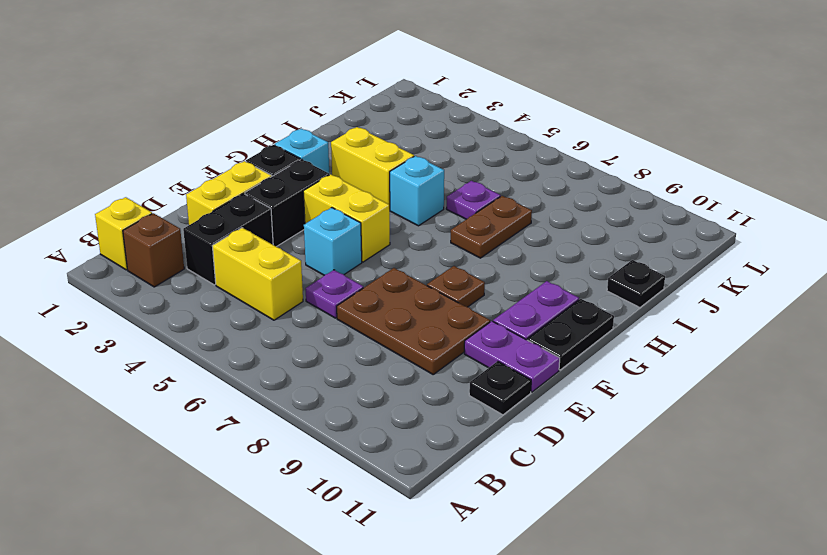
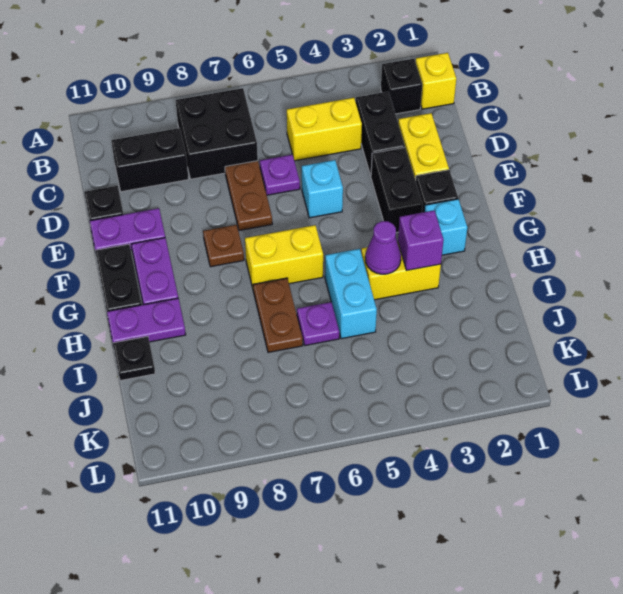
brown 1x1 brick [123,213,184,287] -> black 1x1 brick [381,59,422,114]
none -> black 2x2 brick [176,88,258,179]
none -> black 1x2 brick [111,128,189,192]
brown 2x3 plate [337,268,490,374] -> brown 1x2 plate [225,161,272,231]
yellow 1x2 brick [303,174,390,262] -> yellow 1x2 brick moved to [245,225,323,288]
none -> purple 1x1 brick [398,210,444,271]
none -> purple 1x1 cone [365,221,401,274]
cyan 1x1 brick [390,156,444,226] -> cyan 1x2 brick [325,249,377,339]
none -> purple 1x2 plate [107,298,186,343]

